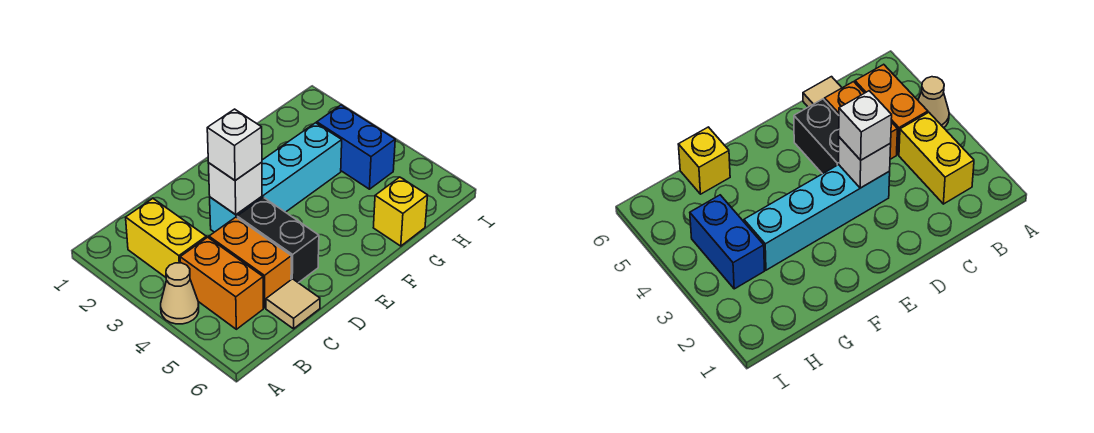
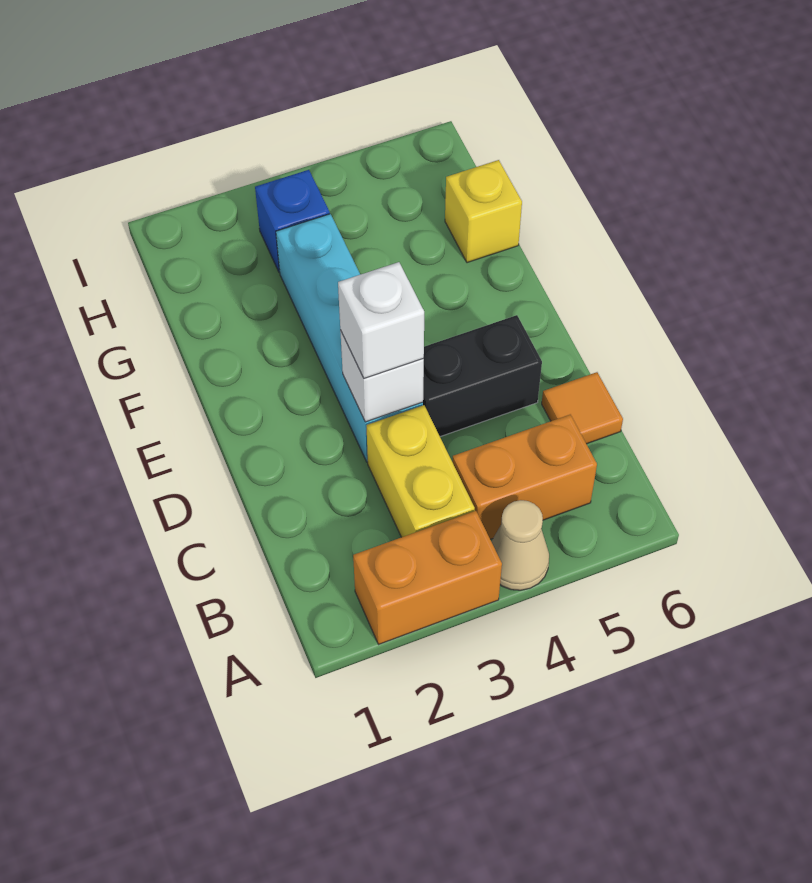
yellow 1x2 brick [126,199,206,277] -> yellow 1x2 brick turned to [367,405,475,537]
orange 1x2 brick [209,217,291,308] -> orange 1x2 brick moved to [353,511,502,644]
tan 1x1 tile [266,279,320,329] -> orange 1x1 tile [542,372,623,444]
blue 1x2 brick [317,105,395,189] -> blue 1x1 brick [255,170,330,273]

